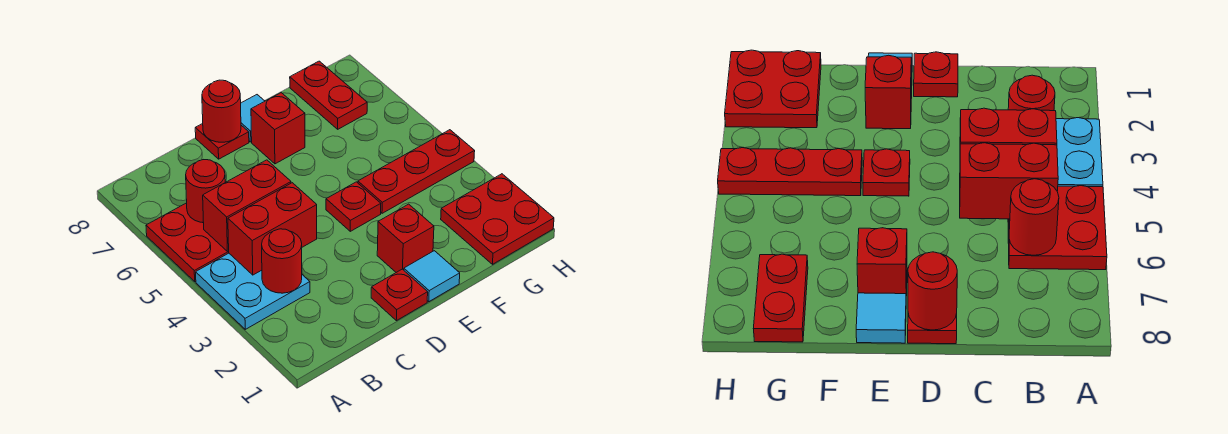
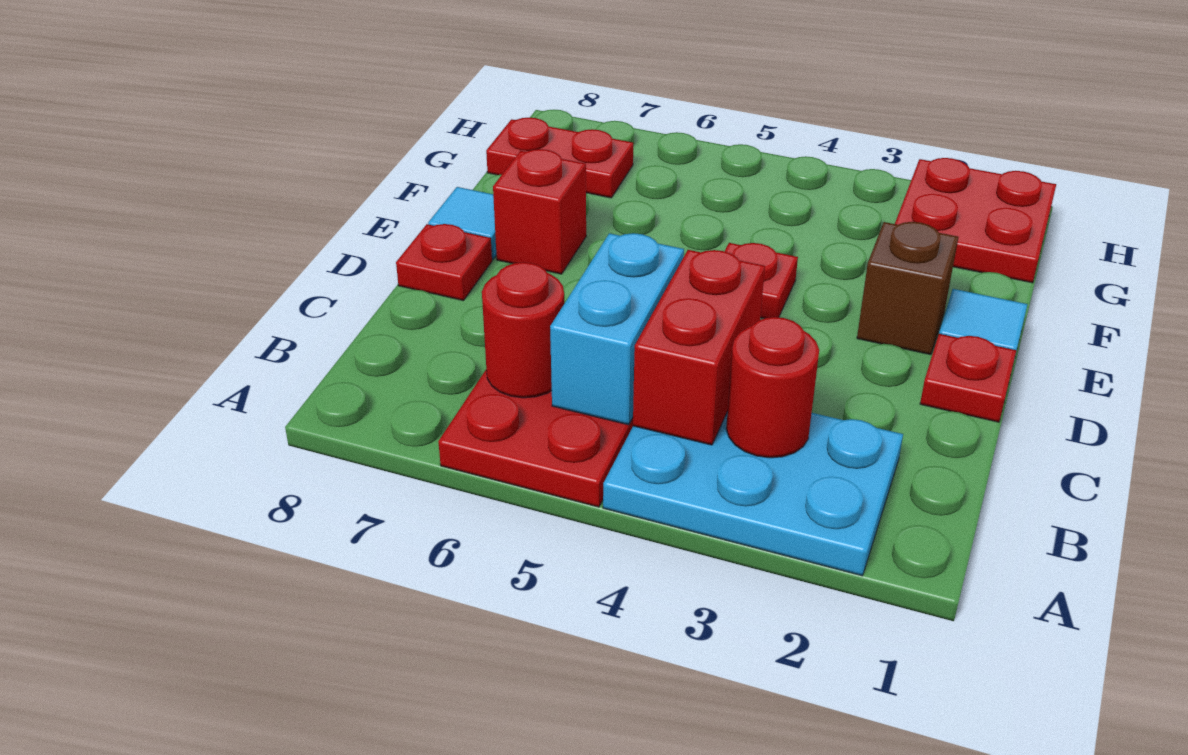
cyan 2x2 plate [196,253,310,329] -> cyan 2x3 plate [603,412,903,576]
red 1x2 brick [203,160,291,251] -> cyan 1x2 brick [550,233,684,425]
red 1x1 round brick [202,80,241,142] -> none
red 1x1 brick [377,204,434,272] -> brown 1x1 brick [857,222,958,355]
red 1x3 plate [358,130,475,213] -> none

